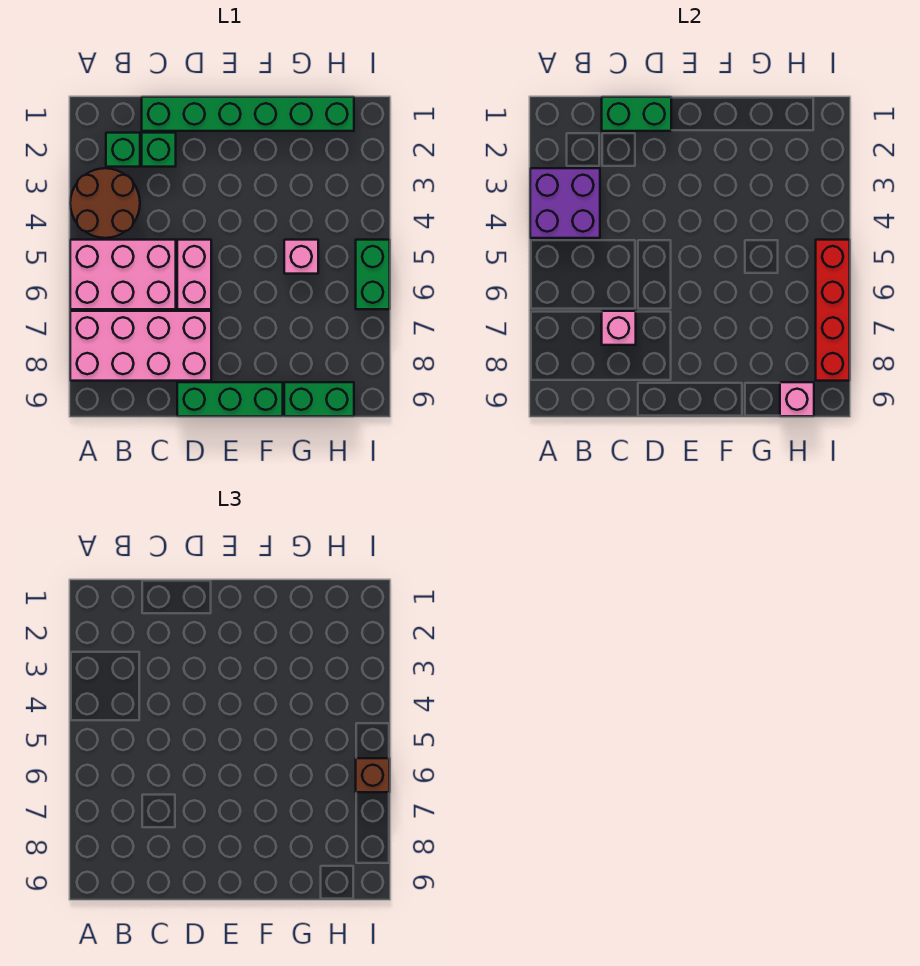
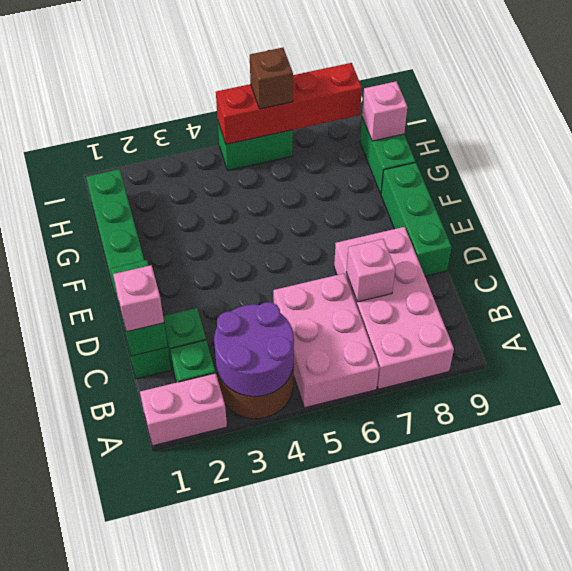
purple 2x2 brick [530,168,600,238] -> purple 2x2 round brick [214,302,294,397]
pink 1x2 brick [177,240,211,309] -> pink 1x2 brick moved to [140,373,227,446]
pink 1x1 brick [284,240,318,274] -> pink 1x1 brick moved to [113,265,164,332]

